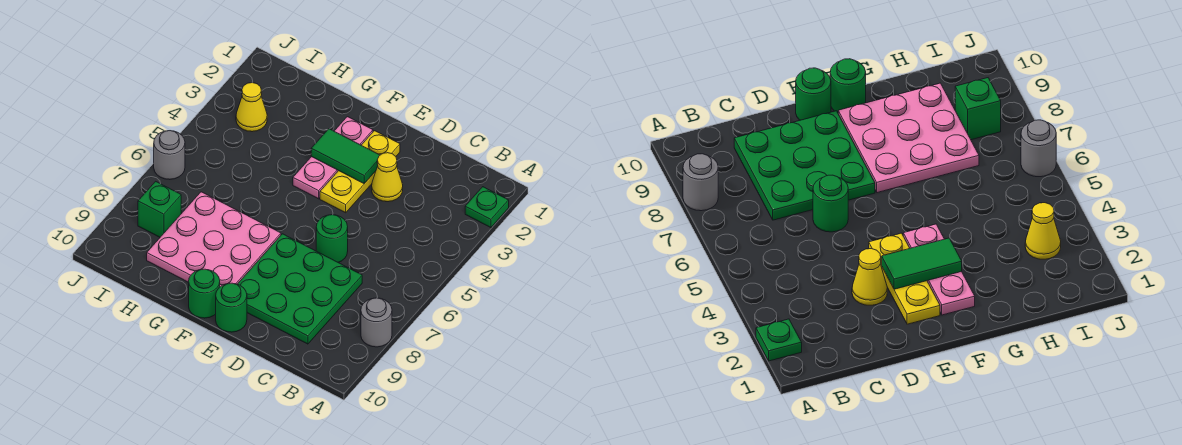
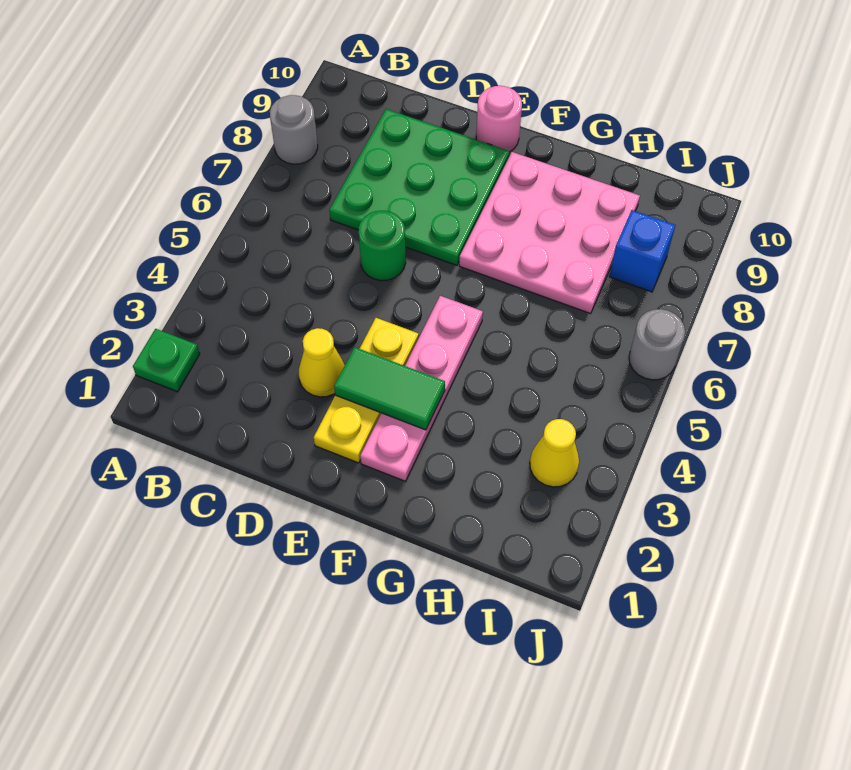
green 1x1 round brick [216,283,247,332] -> pink 1x1 round brick [476,86,522,151]
pink 1x3 plate [293,117,373,199] -> pink 1x4 plate [360,296,483,481]
green 1x1 round brick [189,269,220,318] -> none
green 1x1 brick [138,181,181,237] -> blue 1x1 brick [609,210,675,292]

